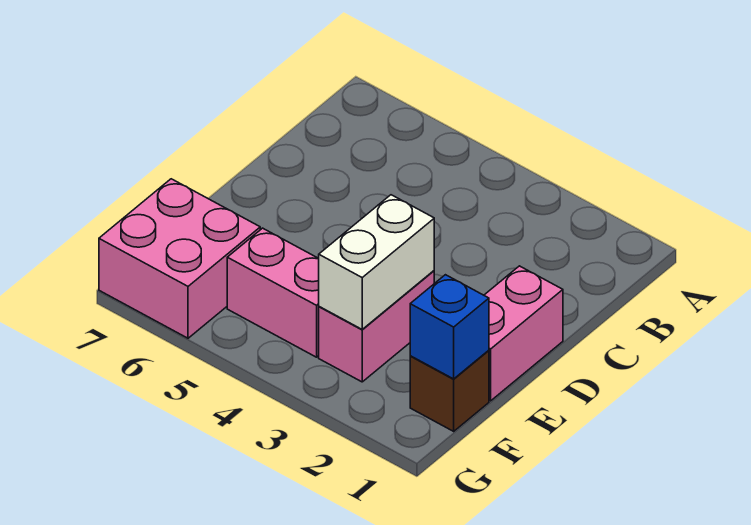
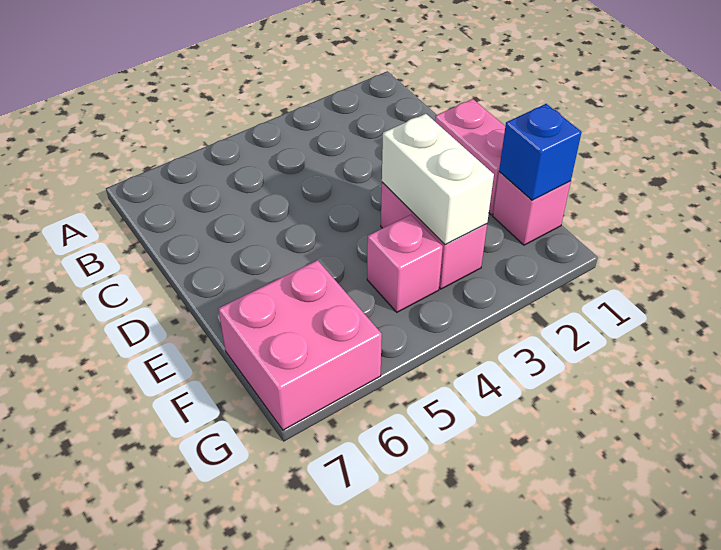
brown 1x1 brick [410,350,489,431] -> pink 1x1 brick [493,172,571,245]
pink 1x2 brick [227,228,319,357] -> pink 1x1 brick [367,215,443,312]

